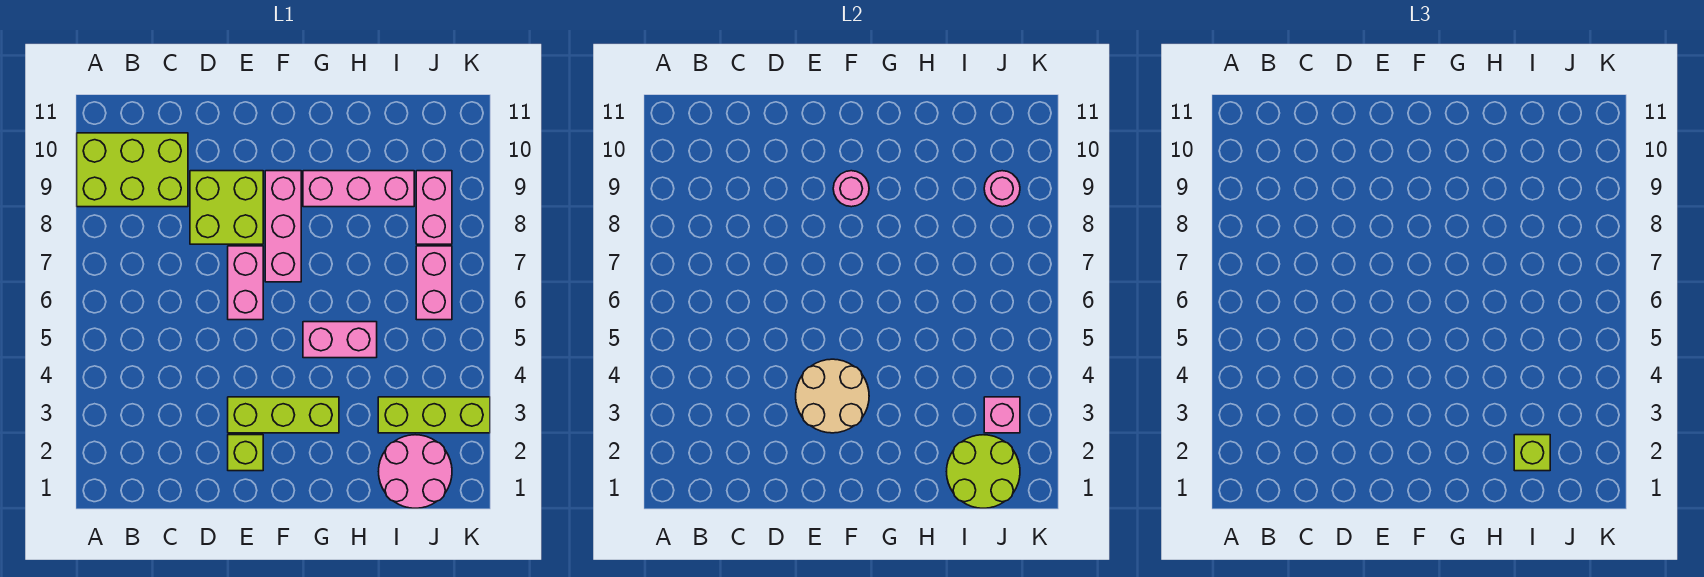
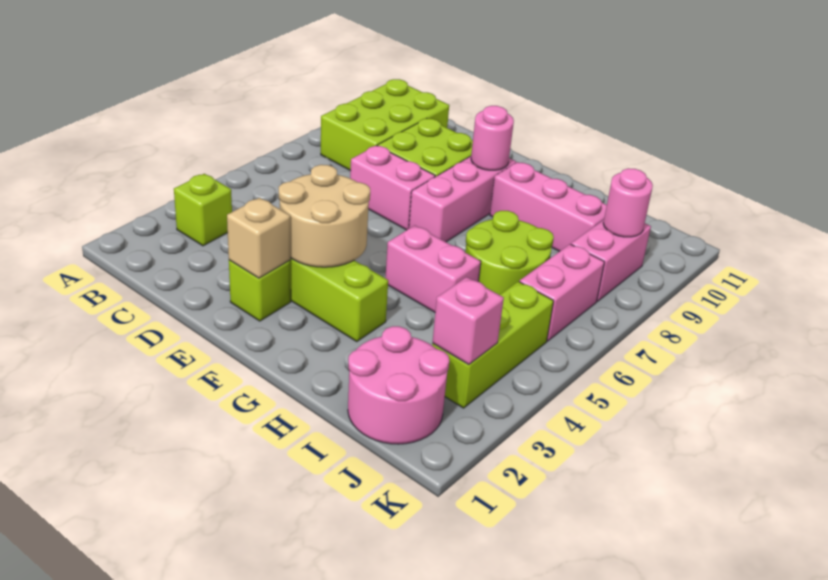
lime 2x3 brick [77,133,188,207] -> lime 2x3 brick turned to [321,79,449,171]
none -> tan 1x1 brick [227,198,290,278]
pink 1x2 brick [228,246,263,320] -> pink 1x2 brick turned to [350,145,435,230]
lime 2x2 round brick [947,435,1020,508] -> lime 2x2 round brick moved to [465,211,554,295]
lime 1x1 brick [1514,435,1550,471] -> lime 1x1 brick moved to [174,174,232,246]
lime 1x3 brick [378,397,490,433] -> lime 1x3 brick turned to [432,281,553,408]

